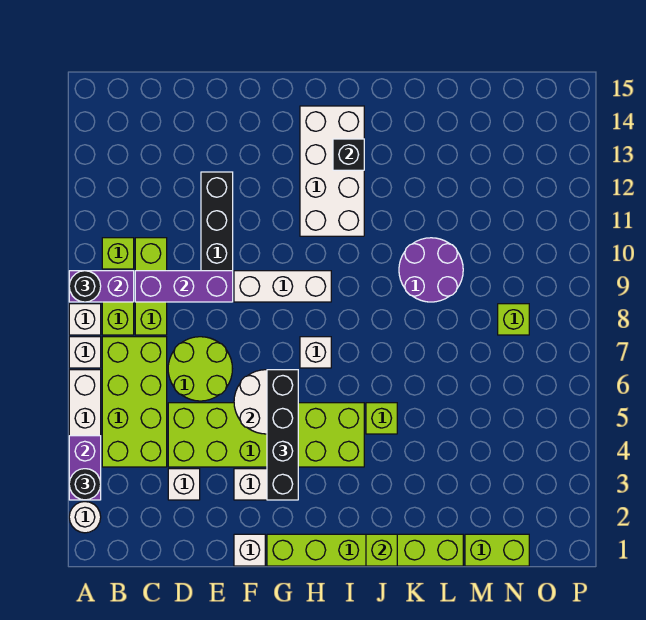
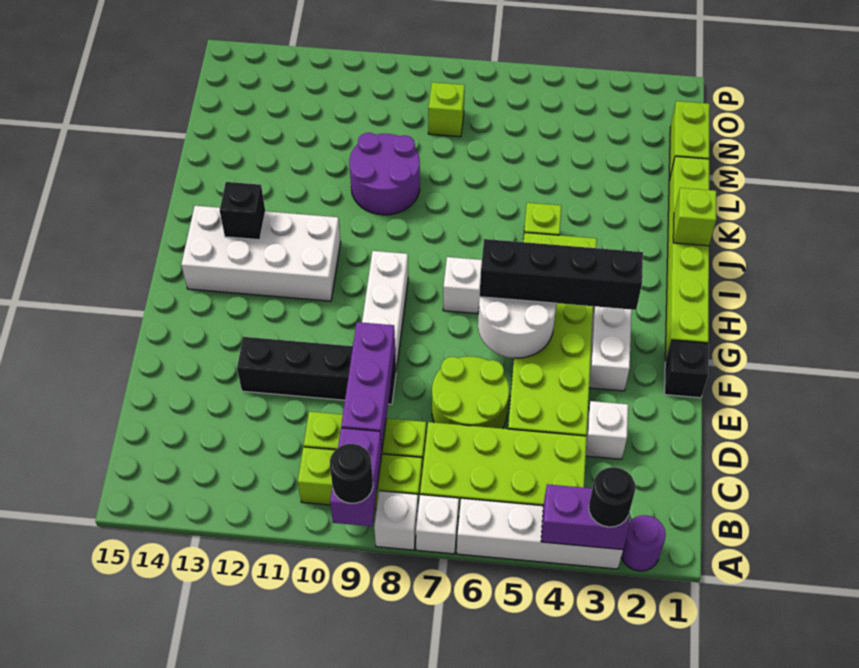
white 1x1 round brick [69,502,101,533] -> purple 1x1 round brick [621,515,666,571]
white 1x1 brick [234,534,265,566] -> black 1x1 brick [665,340,709,398]

